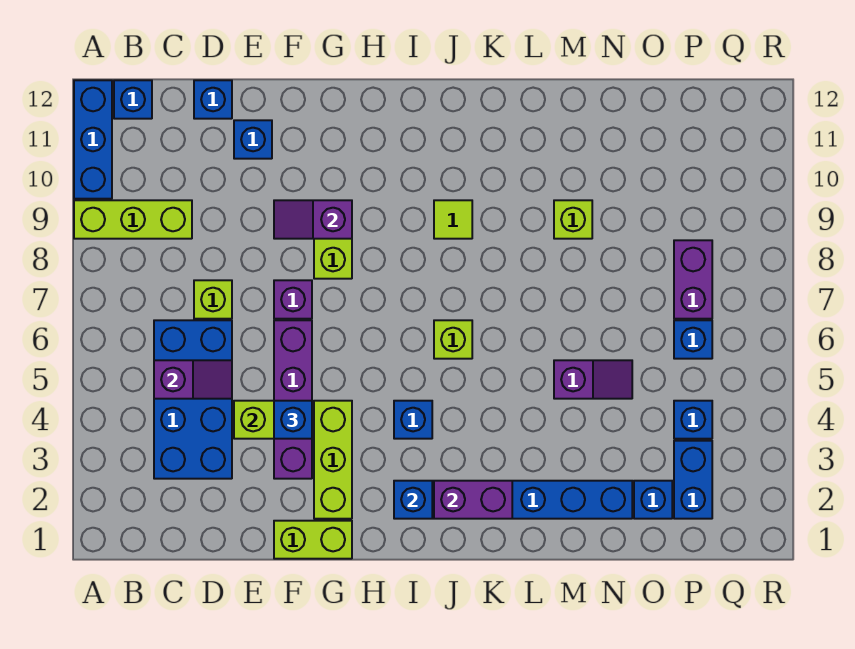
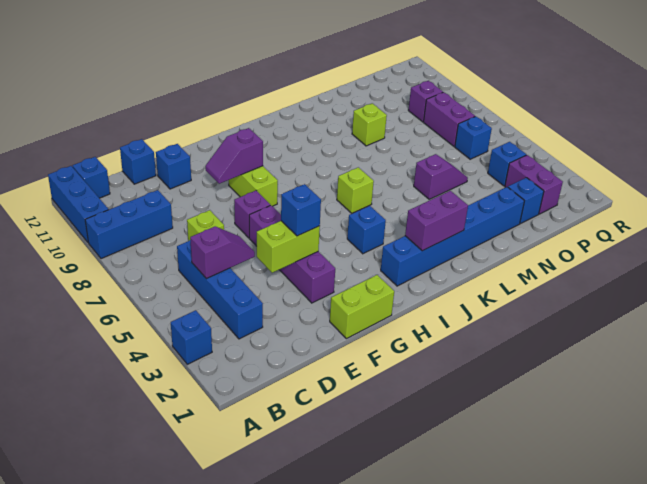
lime 1x3 brick [74,200,192,239] -> blue 1x3 brick [85,190,173,259]
blue 2x4 brick [154,320,232,479] -> blue 1x4 brick [177,240,263,339]
lime 1x3 brick [314,401,352,519] -> none
blue 1x1 brick [394,481,432,519] -> blue 1x1 brick moved to [171,310,212,364]
lime 1x1 tile [434,200,472,239] -> none
blue 1x2 brick [674,441,712,519] -> purple 1x2 brick [505,155,563,214]
none -> purple 1x1 brick [408,81,443,122]

